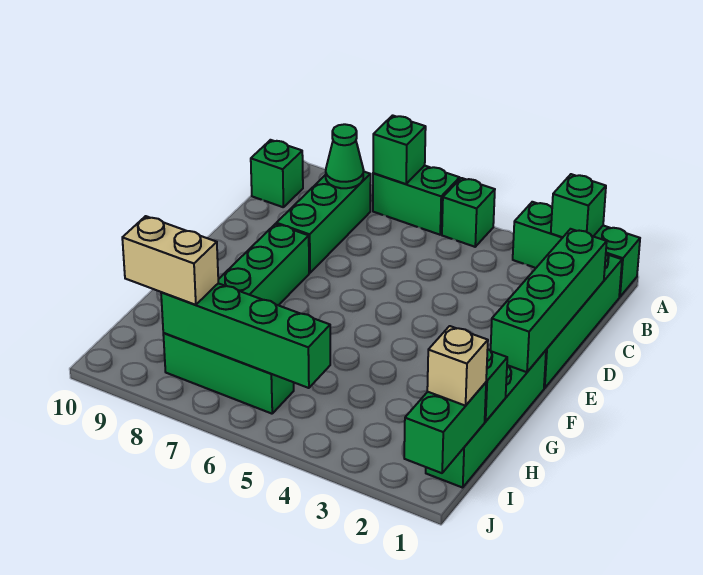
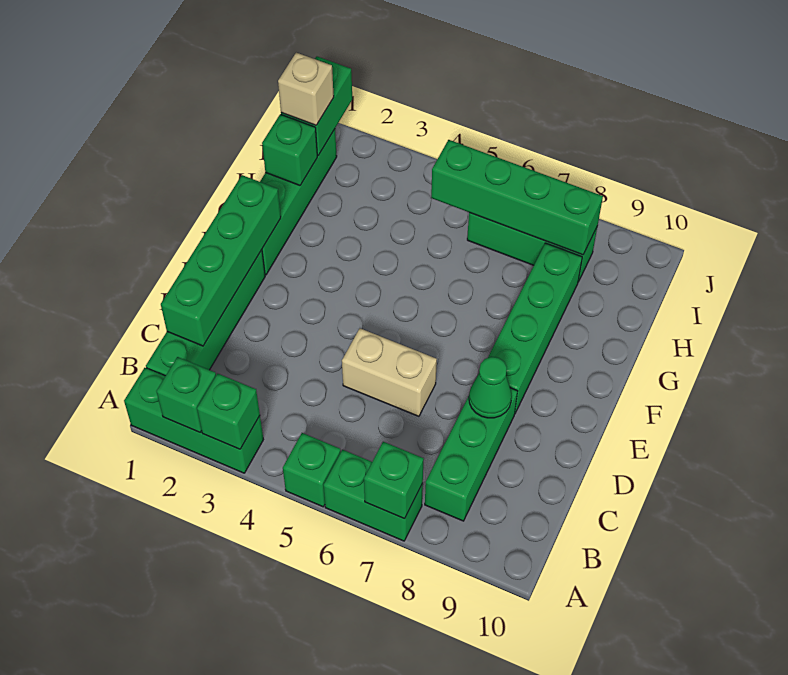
green 1x1 cone [326,124,364,188] -> green 1x1 cone moved to [469,357,512,418]
green 1x1 brick [251,140,303,207] -> green 1x1 brick moved to [197,374,260,449]
tan 1x2 brick [122,216,218,305] -> tan 1x2 brick moved to [342,328,437,416]

